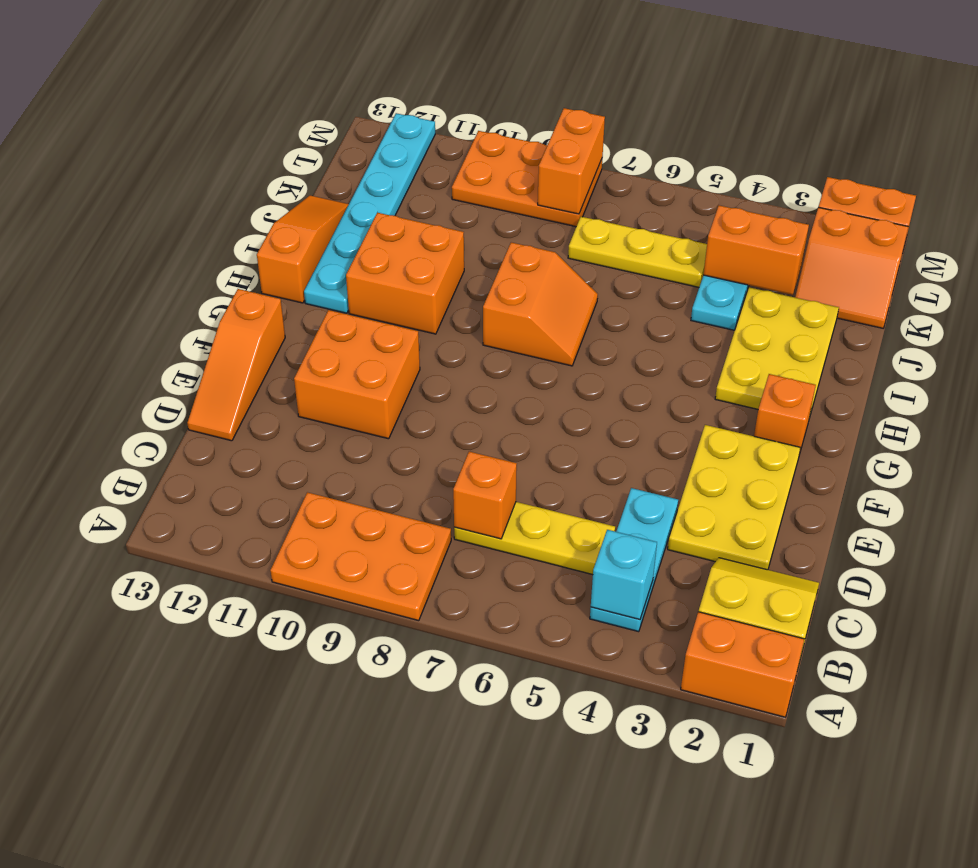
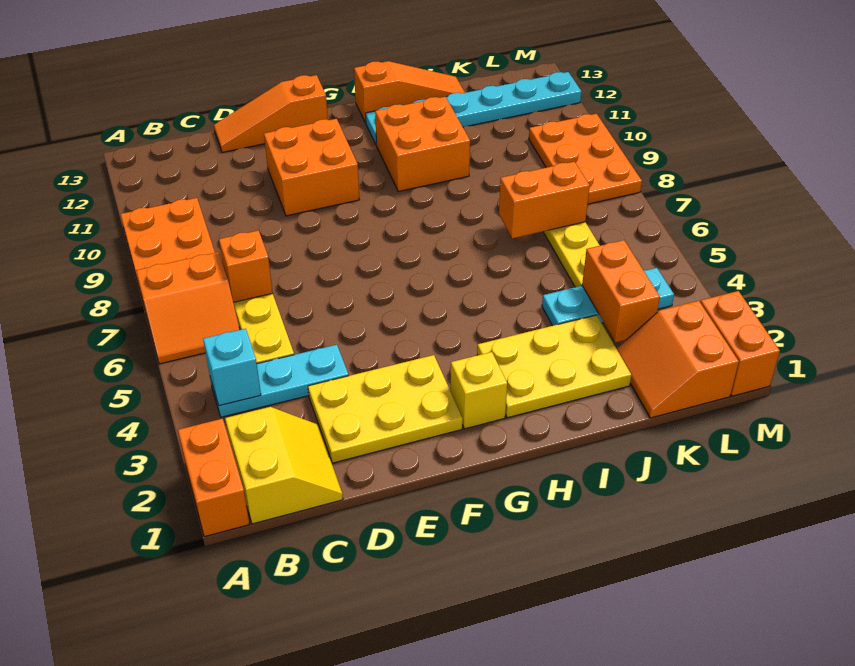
orange 1x1 brick [754,374,816,455] -> yellow 1x1 brick [450,352,507,429]
orange 2x2 slope [483,242,598,366] -> orange 2x2 slope moved to [136,252,240,364]
orange 1x2 brick [538,108,605,214] -> orange 1x2 brick moved to [499,162,590,238]

